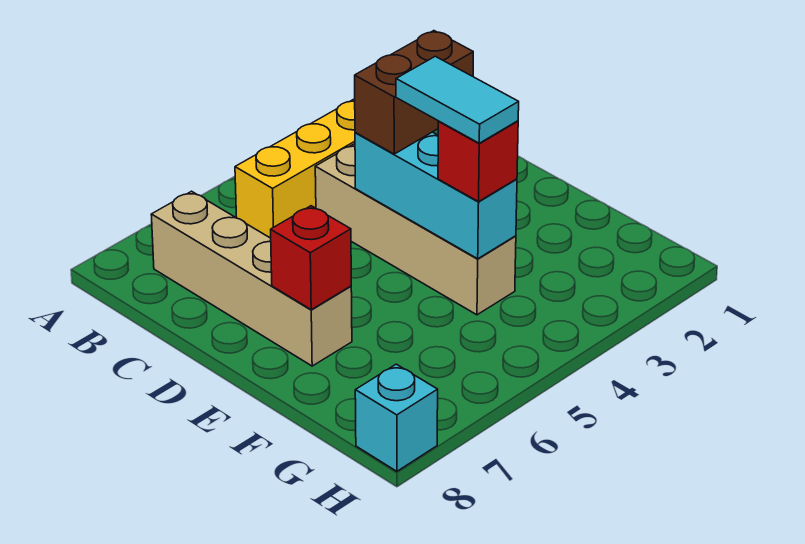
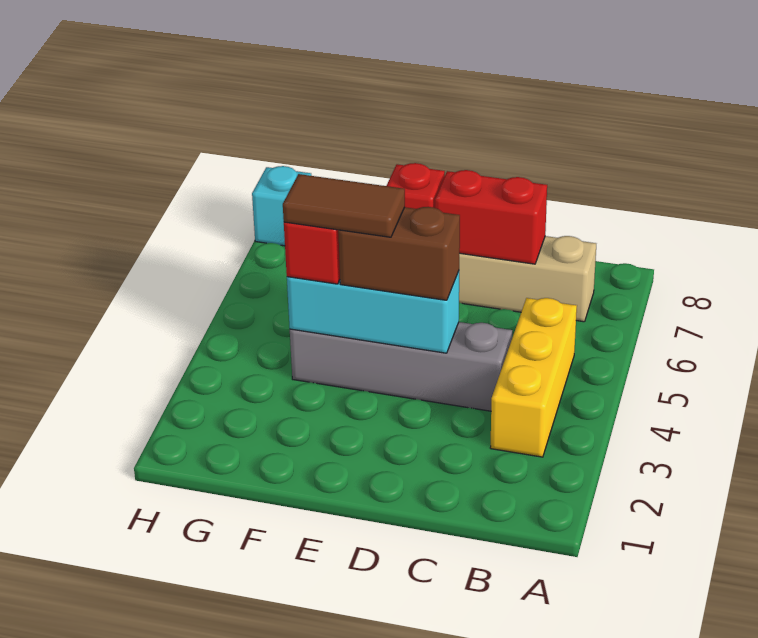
tan 1x4 brick [315,144,516,315] -> grey 1x4 brick [290,322,512,411]
none -> red 1x2 brick [435,170,547,264]
brown 1x2 brick [355,31,473,154] -> brown 1x2 brick turned to [338,207,460,300]
cyan 1x2 tile [396,56,519,143] -> brown 1x2 tile [283,174,405,237]

